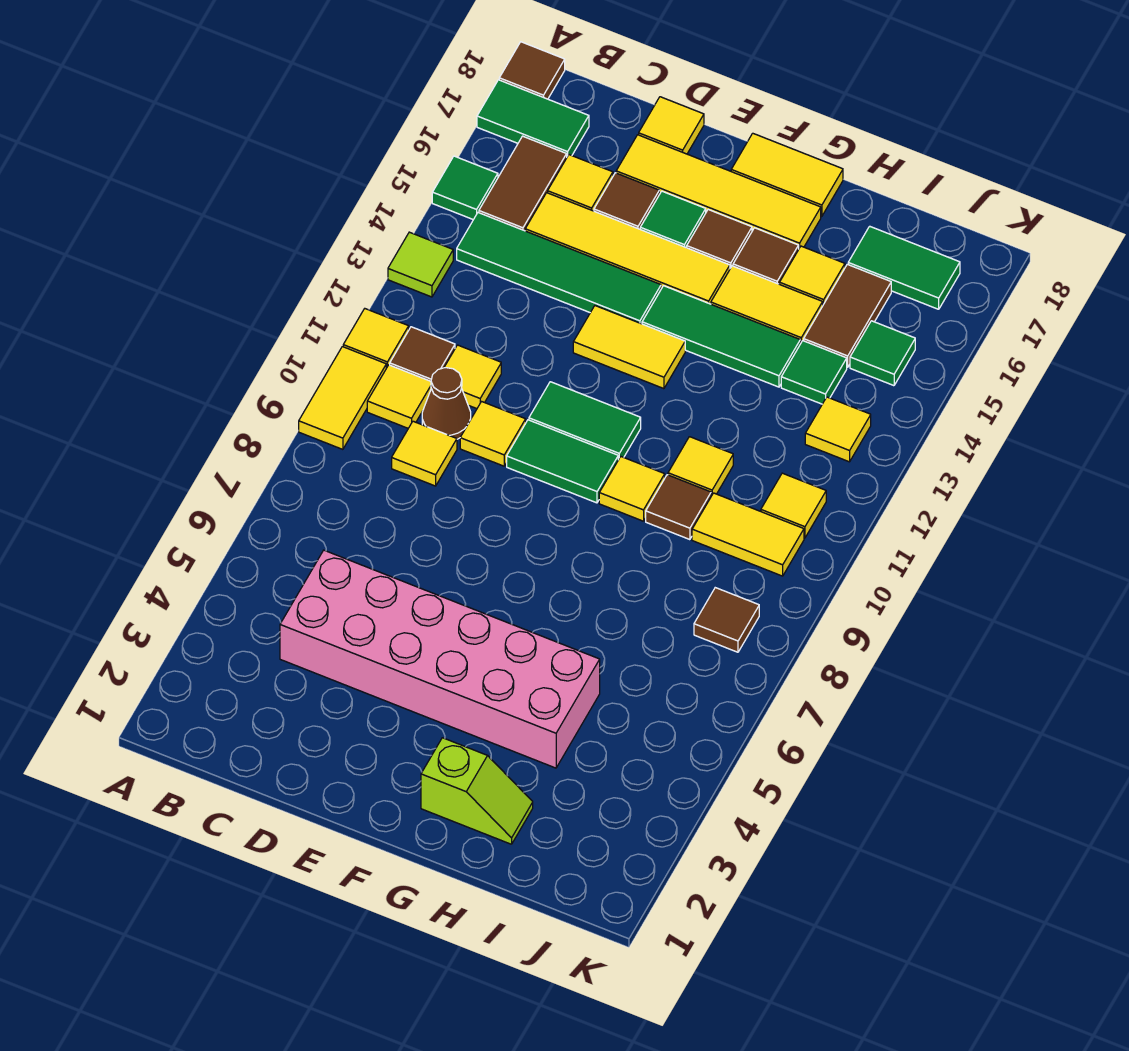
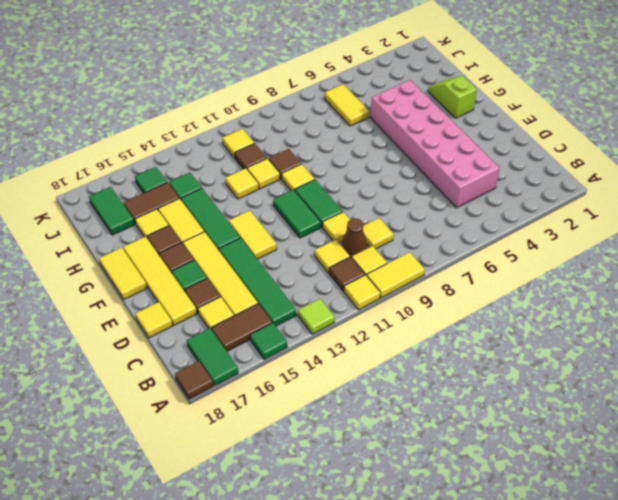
yellow 1x2 tile [692,493,804,576] -> yellow 1x2 tile moved to [325,84,369,126]
brown 1x1 tile [694,588,759,652] -> brown 1x1 tile moved to [235,143,267,169]
yellow 1x1 tile [805,397,871,462] -> yellow 1x1 tile moved to [226,168,259,199]

